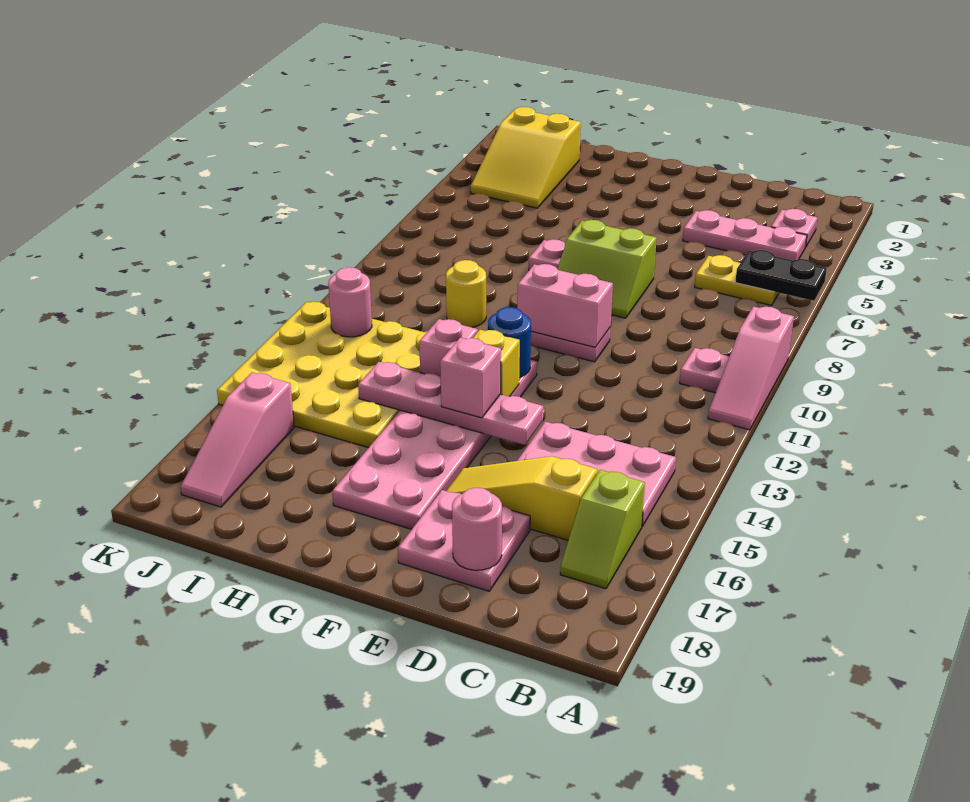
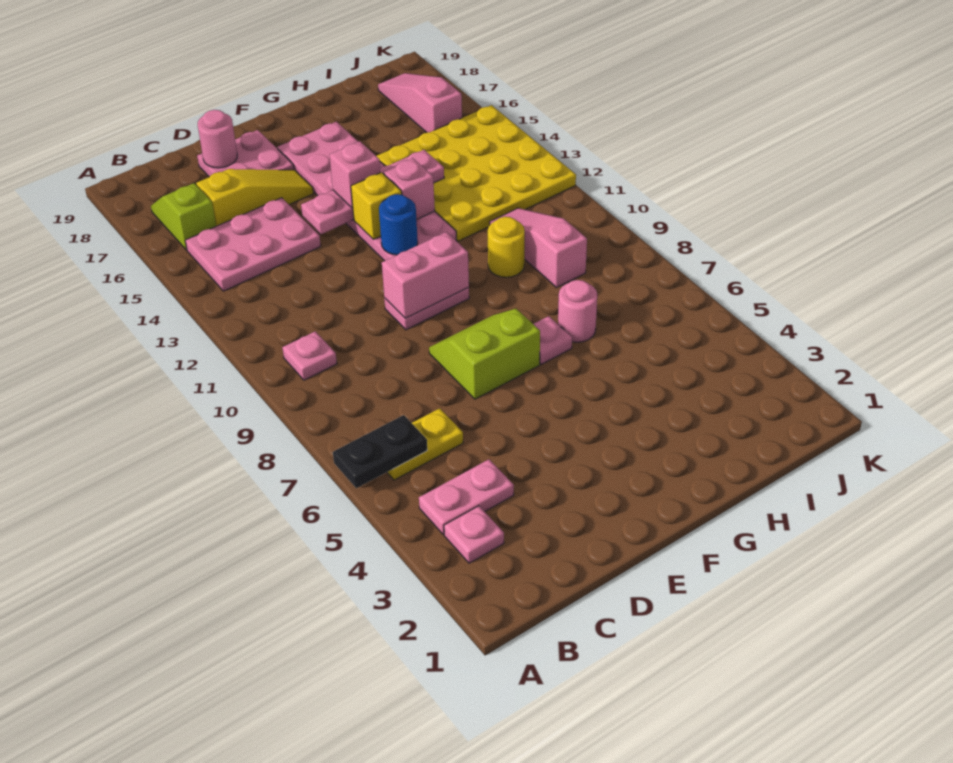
pink 1x3 slope [708,307,794,430] -> pink 1x3 slope moved to [490,208,587,288]
pink 1x3 plate [683,210,807,260] -> pink 1x2 plate [419,459,514,535]
yellow 2x3 slope [471,107,581,208] -> none
pink 1x1 round brick [328,267,372,337] -> pink 1x1 round brick moved to [558,280,597,342]

